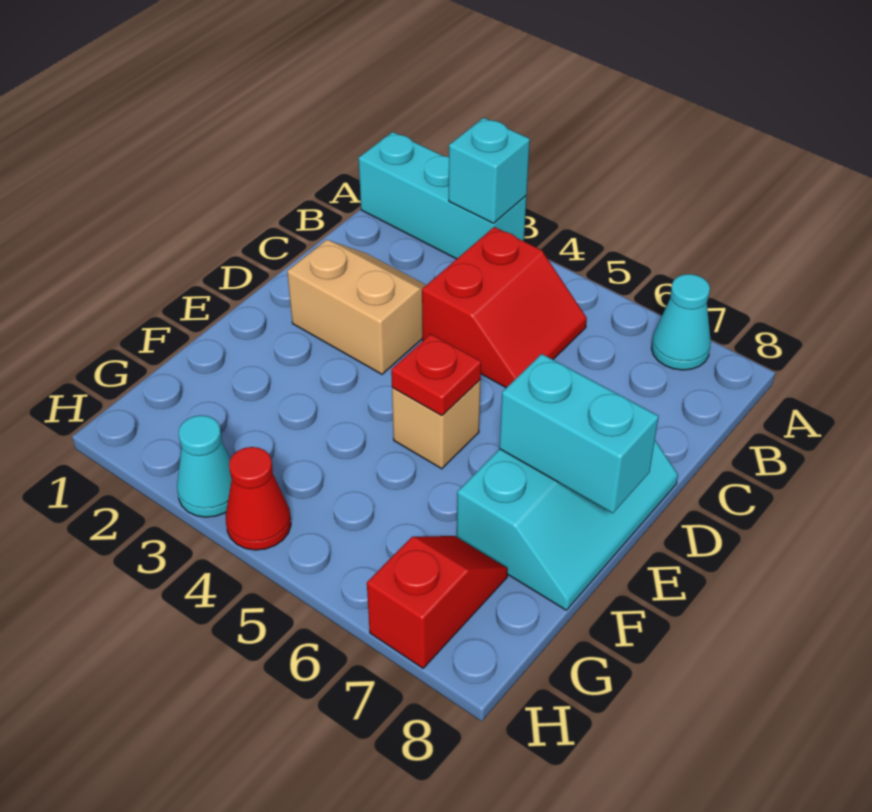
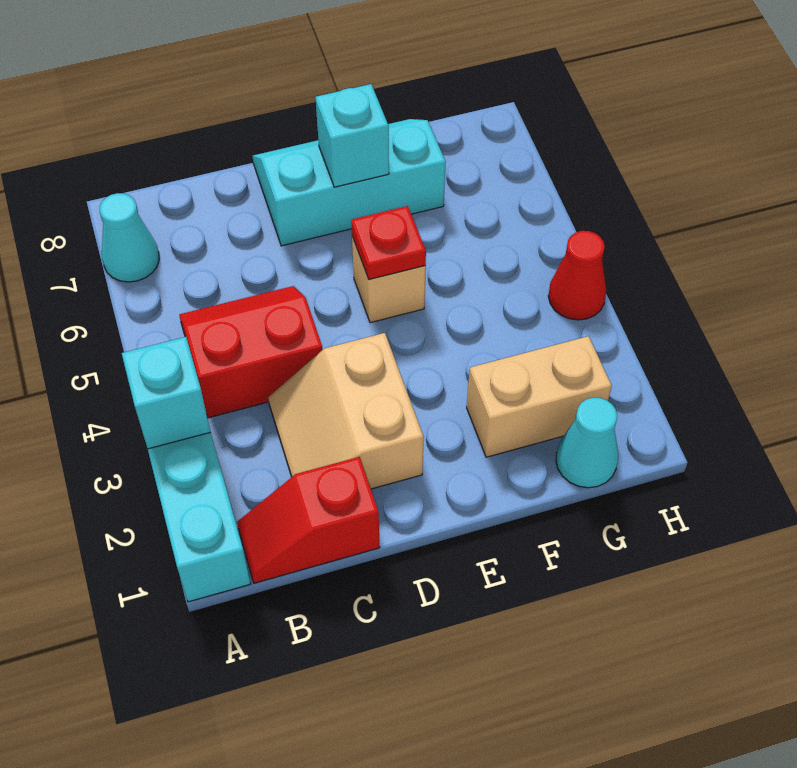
cyan 1x2 brick [499,354,659,513] -> cyan 1x1 brick [315,84,389,187]
none -> tan 1x2 brick [467,336,612,457]
red 1x2 slope [367,536,508,668] -> red 1x2 slope moved to [237,457,380,583]
cyan 1x1 cone [177,415,232,517] -> cyan 1x1 cone moved to [556,398,618,488]

